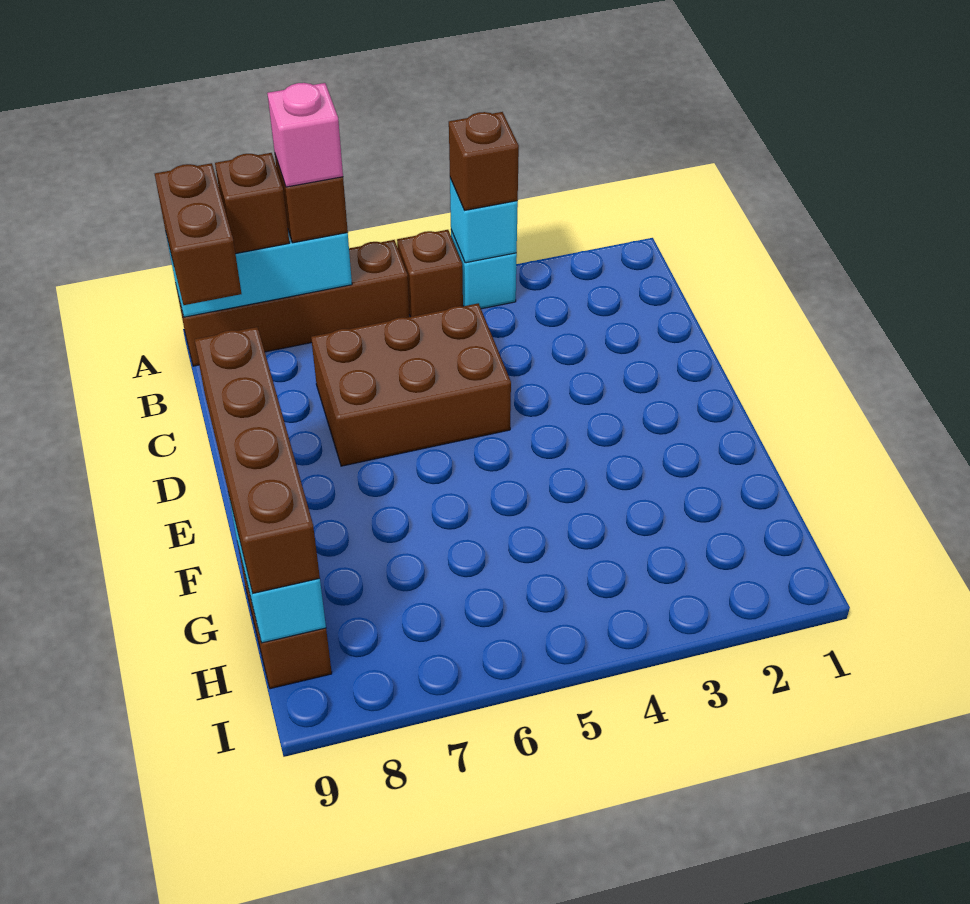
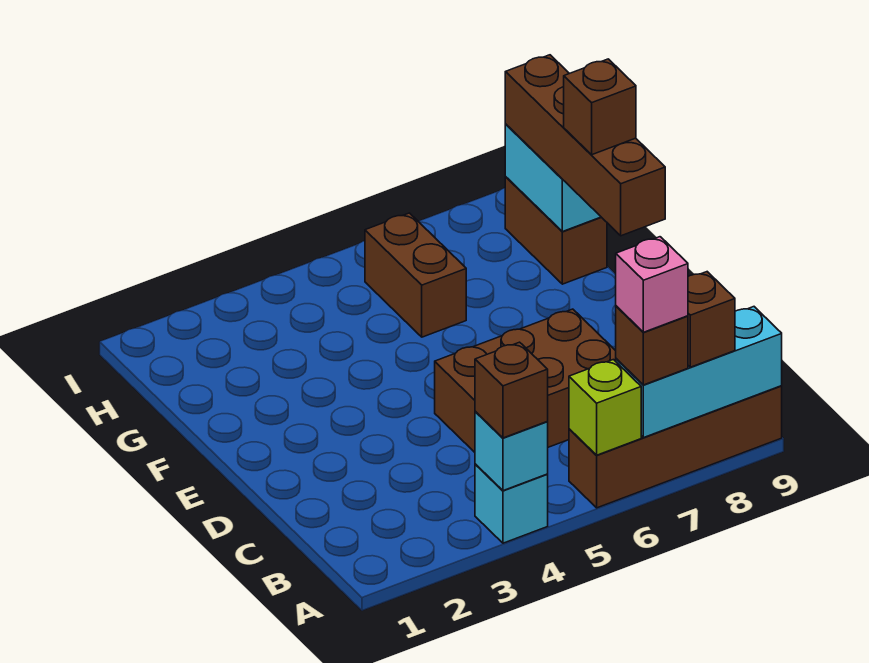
brown 1x1 brick [397,230,463,317] -> brown 1x1 brick moved to [564,59,636,155]
none -> lime 1x1 brick [569,360,641,455]
brown 1x2 brick [155,163,241,305] -> brown 1x2 brick moved to [365,213,466,337]

